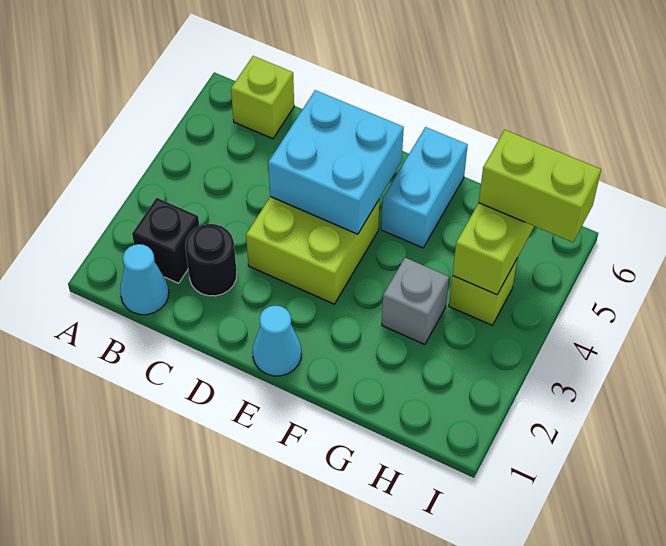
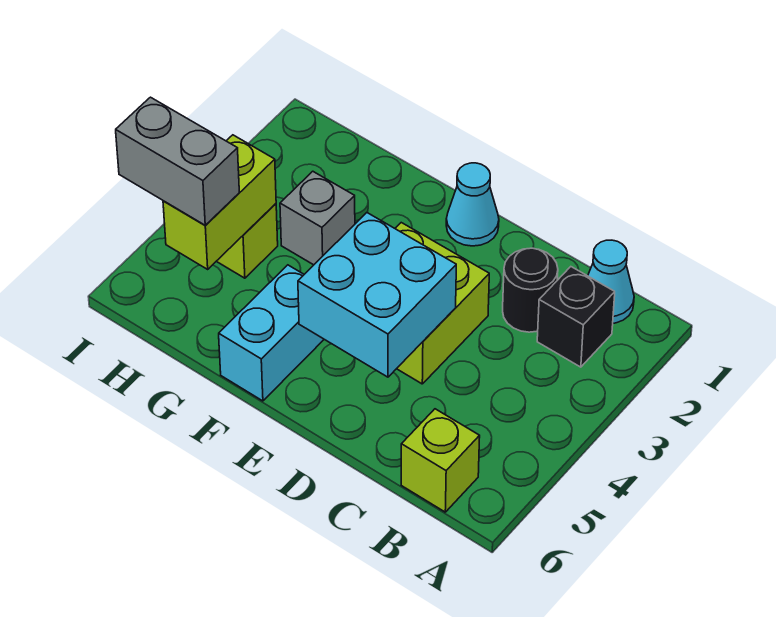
lime 1x2 brick [479,130,601,242] -> grey 1x2 brick [116,97,239,225]

